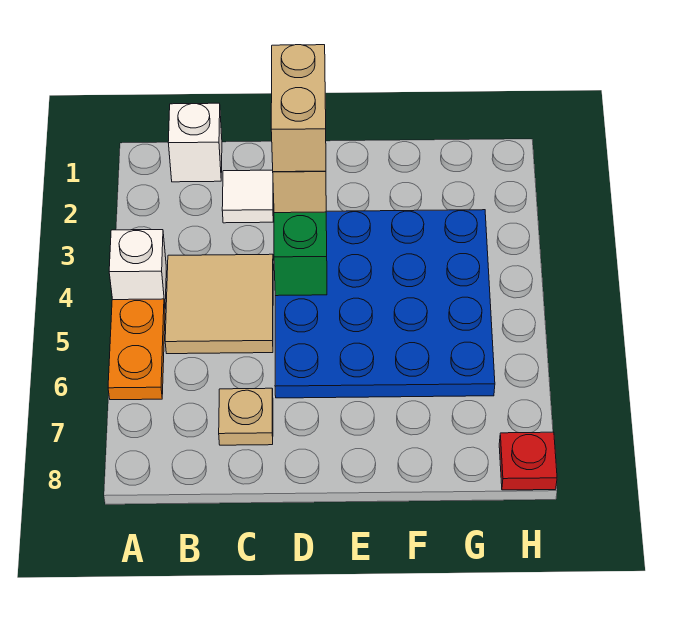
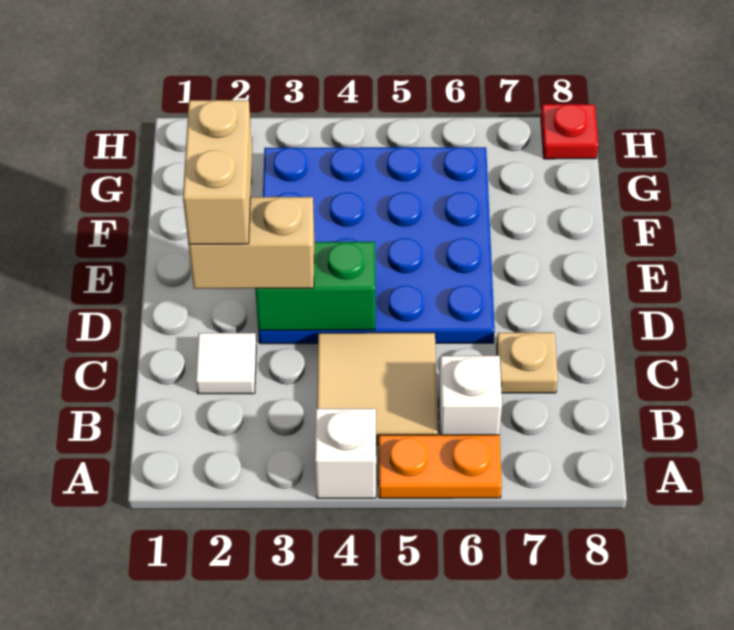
white 1x1 brick [168,103,222,182] -> white 1x1 brick moved to [439,356,502,435]
tan 1x2 brick [271,45,326,172] -> tan 1x2 brick turned to [183,100,252,244]

